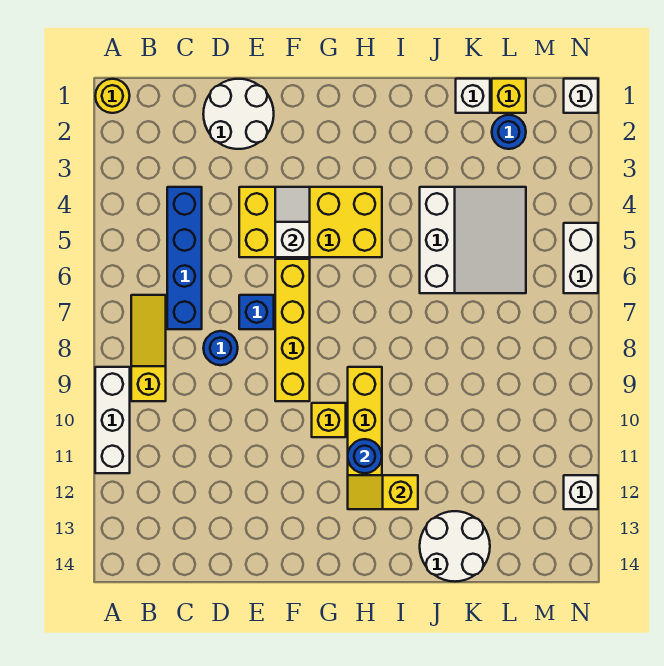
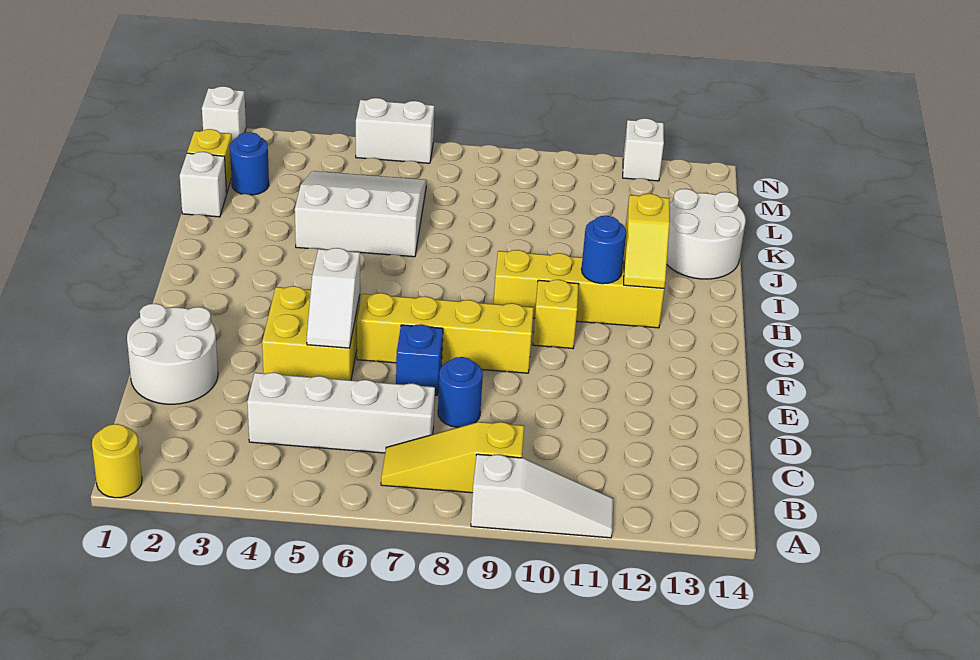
white 1x3 brick [95,367,130,473] -> white 1x3 slope [471,454,613,538]
blue 1x4 brick [167,187,202,329] -> white 1x4 brick [247,372,435,453]
yellow 2x4 brick [239,187,382,257] -> yellow 2x2 brick [262,286,360,380]
white 1x2 slope [275,187,310,257] -> white 1x2 slope turned to [307,248,360,348]

